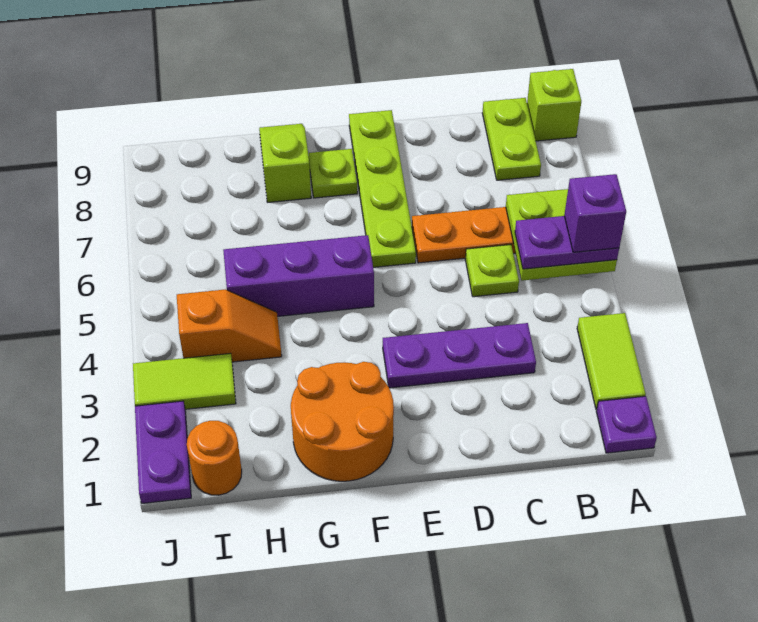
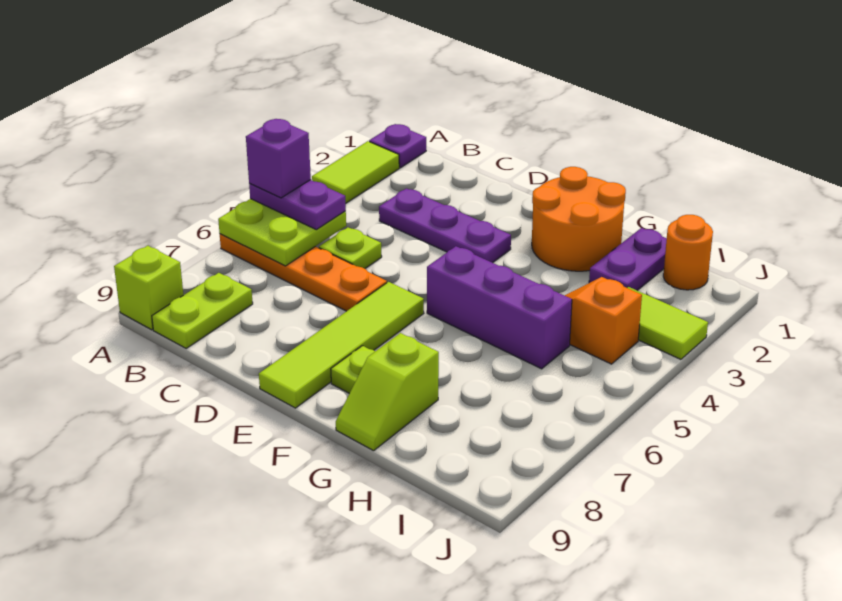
lime 1x4 plate [349,110,416,267] -> lime 1x4 tile [259,282,424,408]
purple 1x2 plate [135,401,191,503] -> purple 1x2 plate moved to [589,228,667,290]

